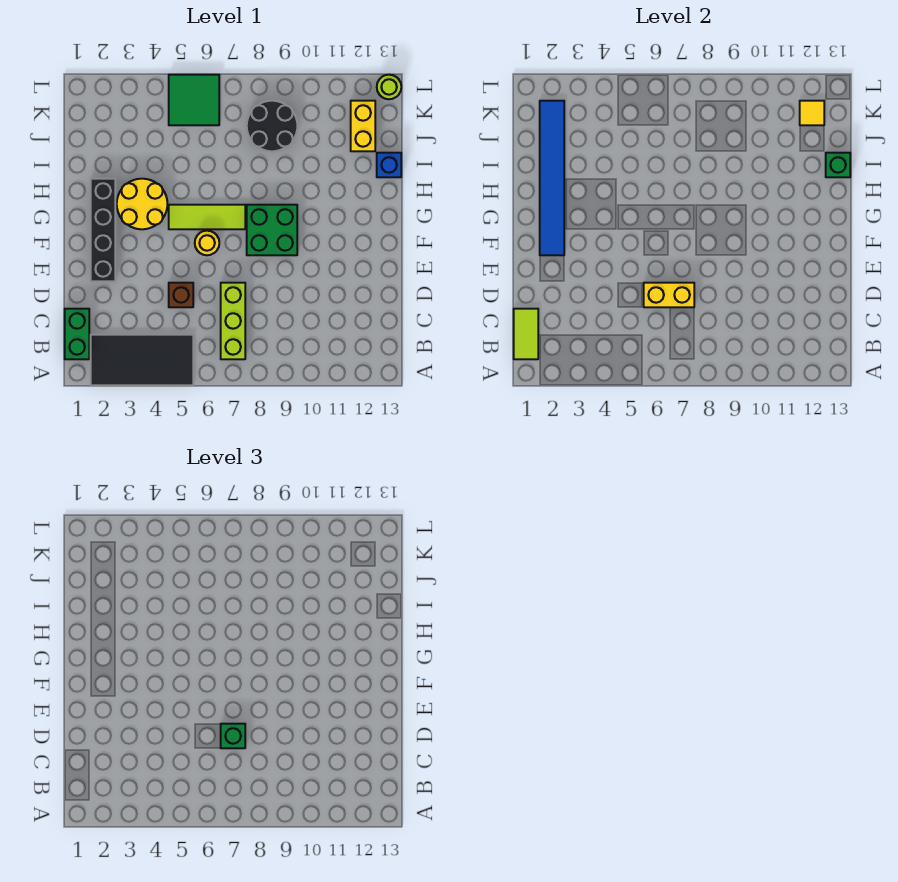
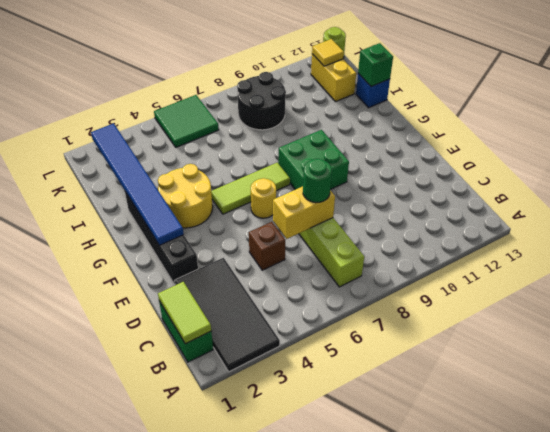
black 2x4 tile [91,335,193,385] -> black 2x4 tile turned to [175,258,280,372]
green 1x1 brick [221,724,245,748] -> green 1x1 round brick [303,159,332,203]

